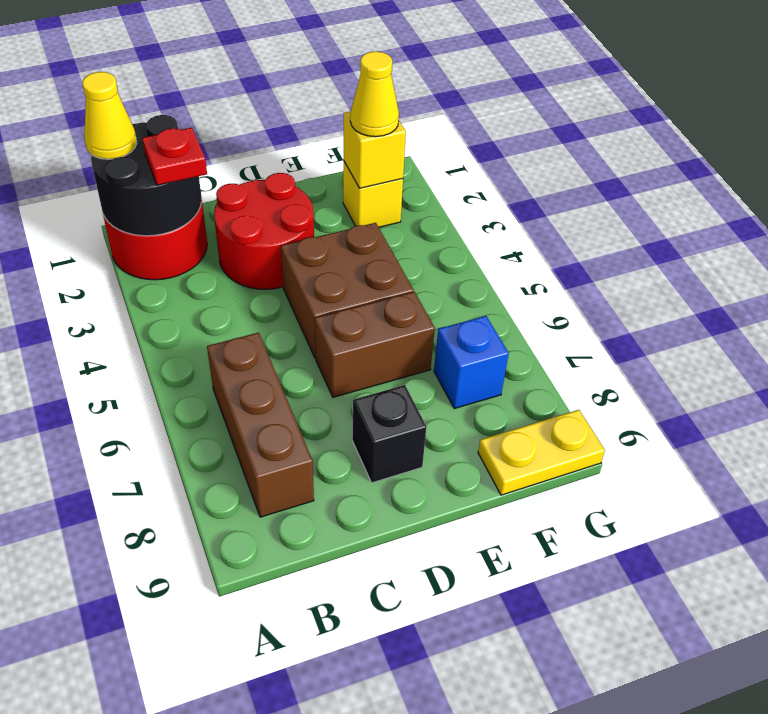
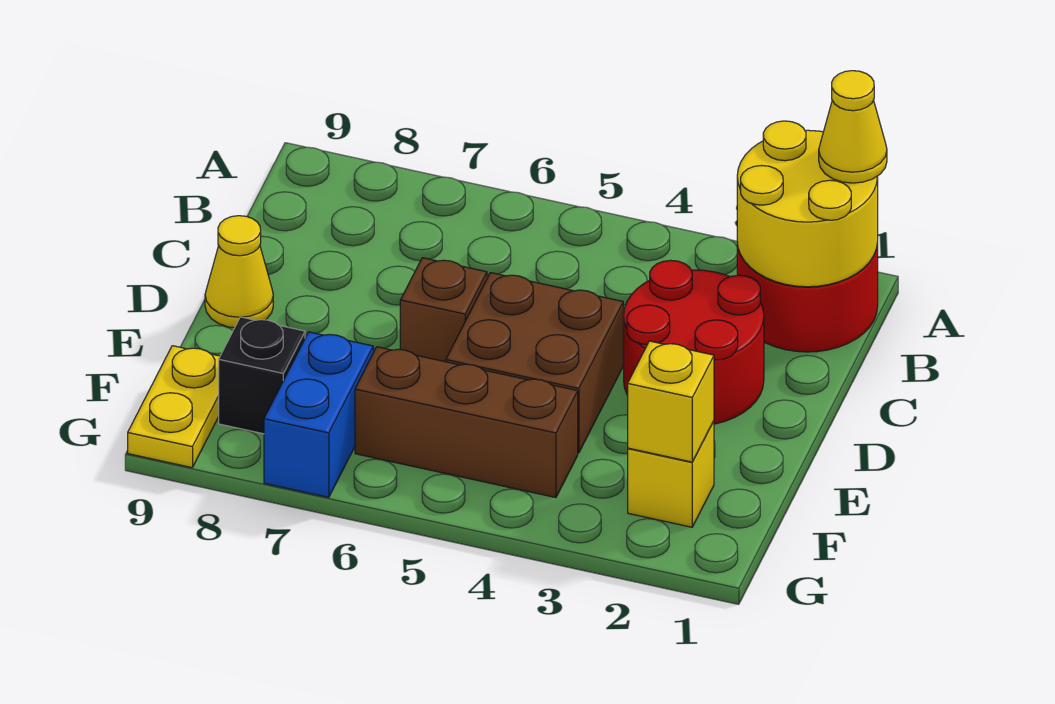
black 2x2 round brick [91,115,202,236] -> yellow 2x2 round brick [737,121,878,287]
red 1x1 plate [142,128,207,185] -> none
brown 1x3 brick [207,333,314,517] -> brown 1x3 brick moved to [355,347,578,498]
brown 1x2 brick [315,292,435,397] -> brown 1x1 brick [400,258,487,362]
black 1x1 brick [352,385,426,483] -> black 1x1 brick moved to [219,317,305,434]
yellow 1x1 cone [350,52,399,137] -> yellow 1x1 cone moved to [205,216,273,328]
blue 1x1 brick [434,316,509,409] -> blue 1x2 brick [264,332,373,497]

